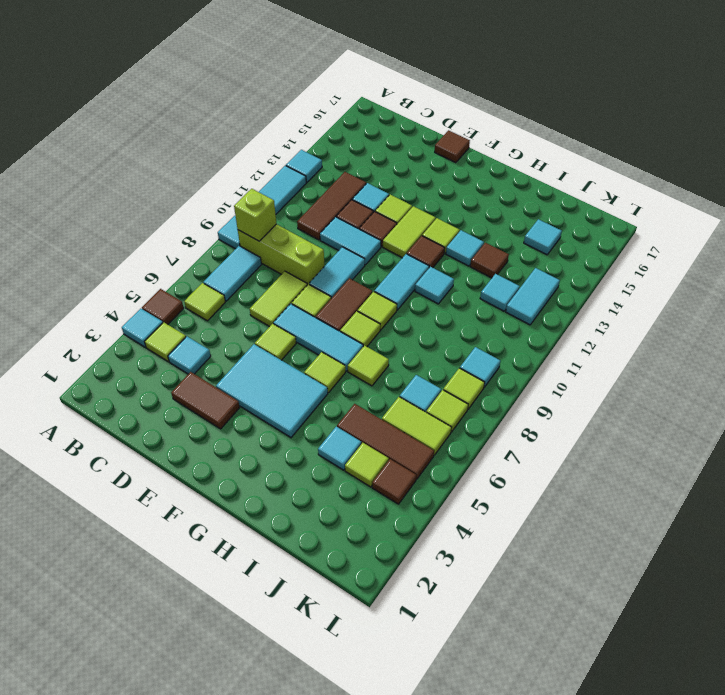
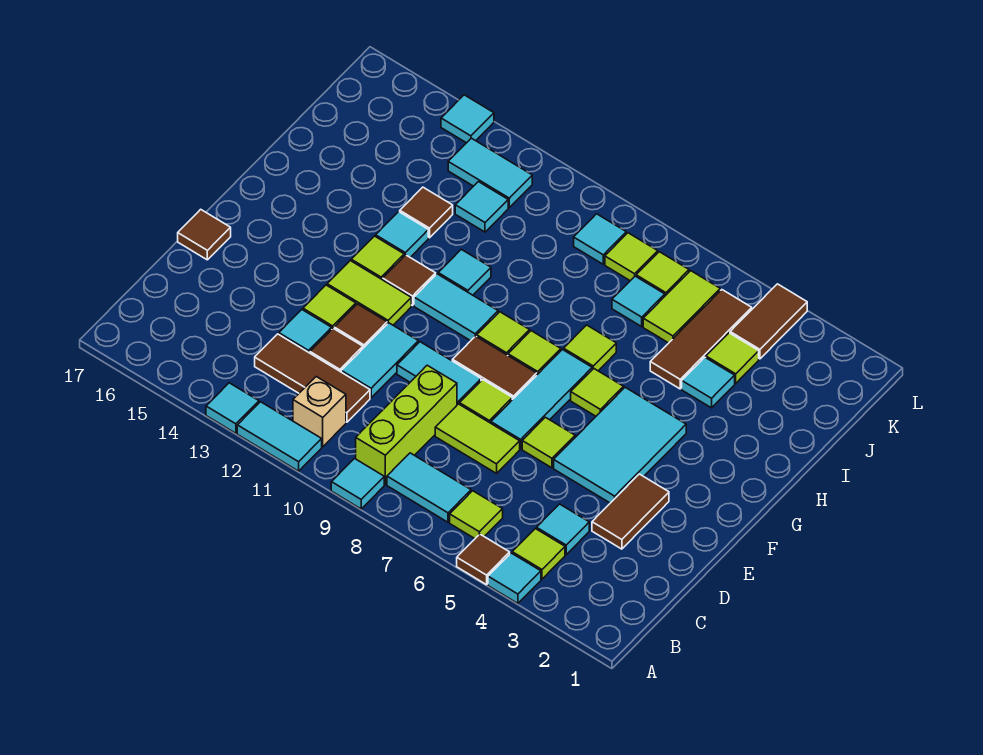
lime 1x1 brick [234,189,276,241] -> none
none -> tan 1x1 brick [293,377,346,447]
cyan 1x1 tile [524,219,562,255] -> cyan 1x1 tile moved to [441,95,494,143]
brown 1x1 tile [372,459,416,504] -> brown 1x2 tile [730,284,807,359]

